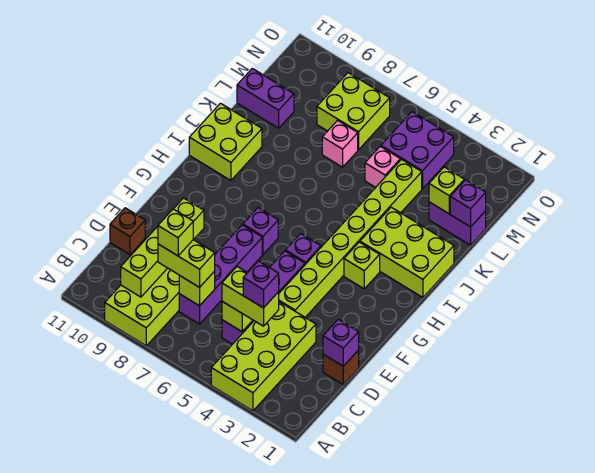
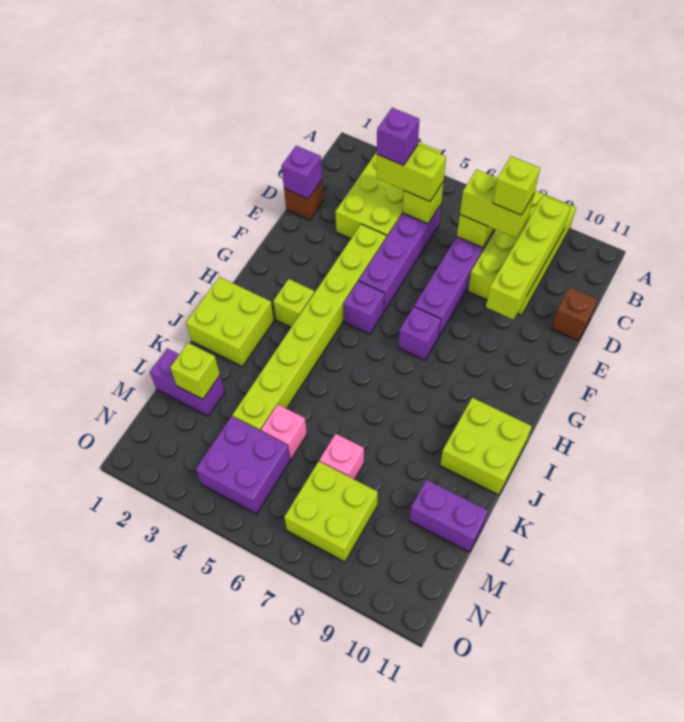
lime 2x3 brick [360,207,454,297] -> lime 2x2 brick [186,277,274,366]
purple 1x1 brick [450,180,486,227] -> none

